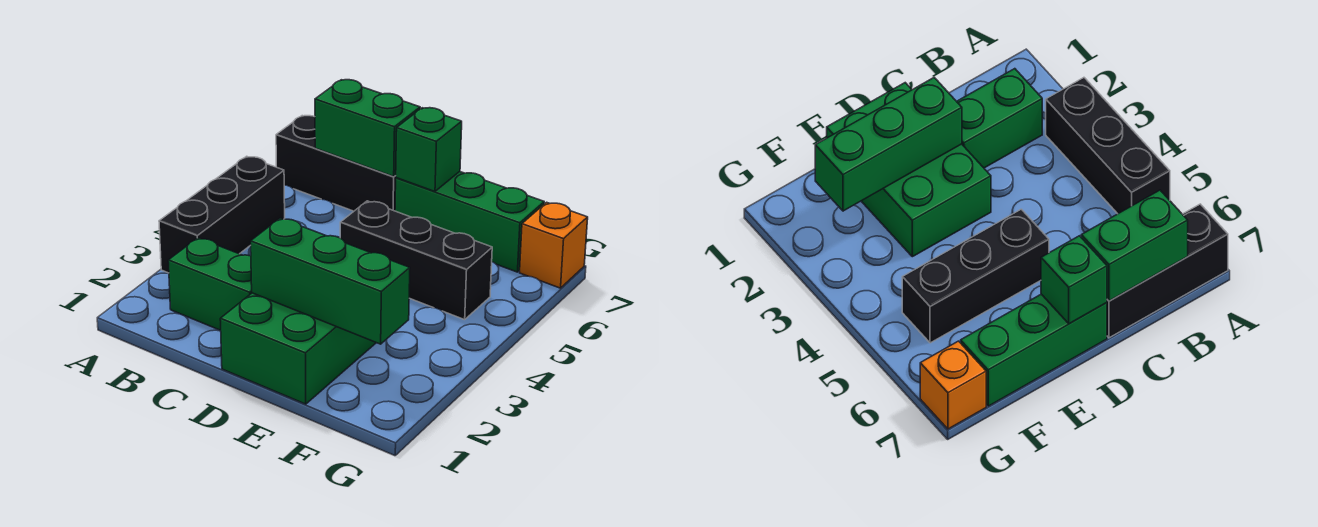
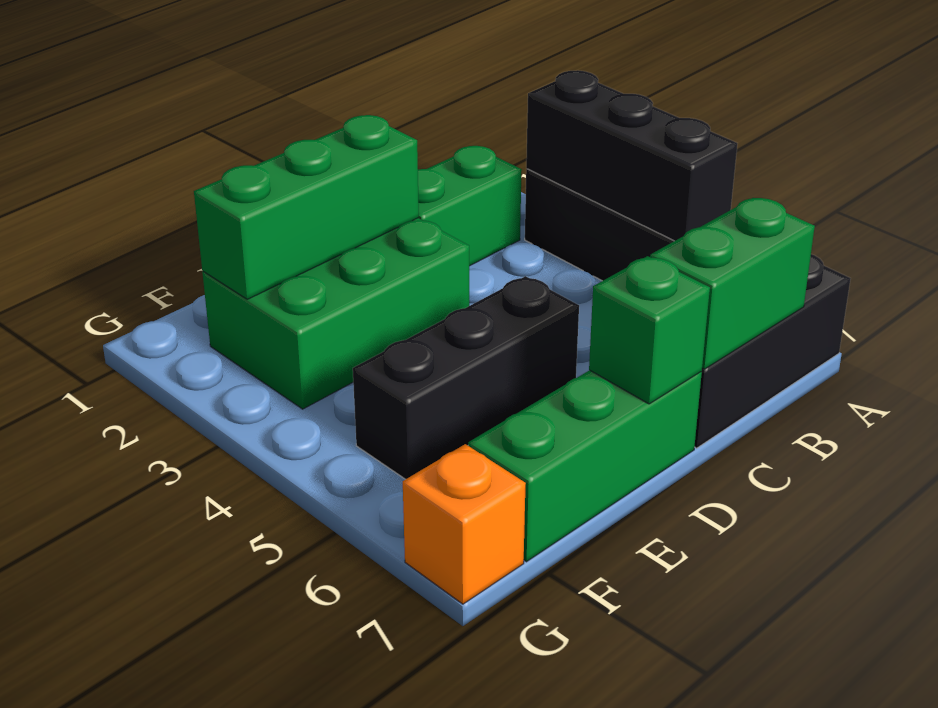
none -> black 1x3 brick [526,70,737,241]
green 2x3 brick [220,293,376,404] -> green 2x3 brick turned to [202,218,469,409]

